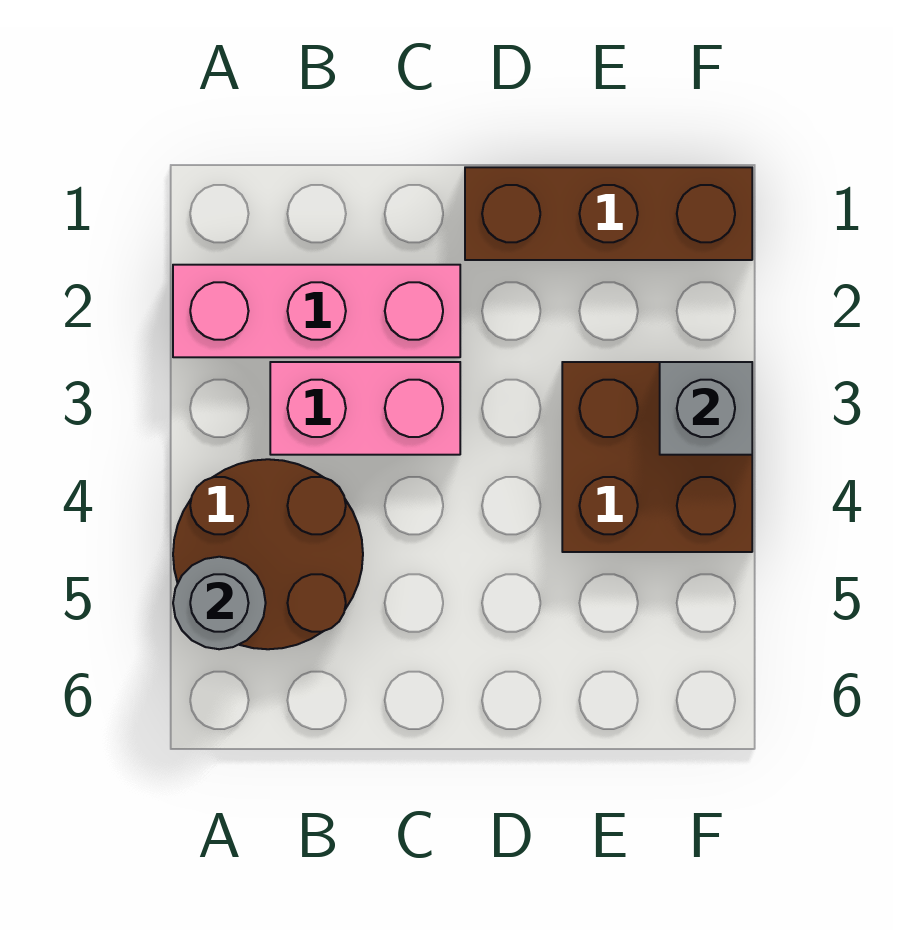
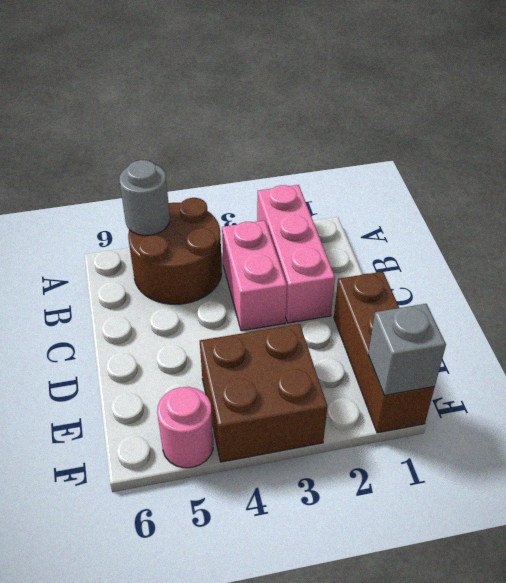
grey 1x1 brick [660,362,752,455] -> grey 1x1 brick moved to [368,304,446,395]
none -> pink 1x1 round brick [157,387,213,468]

